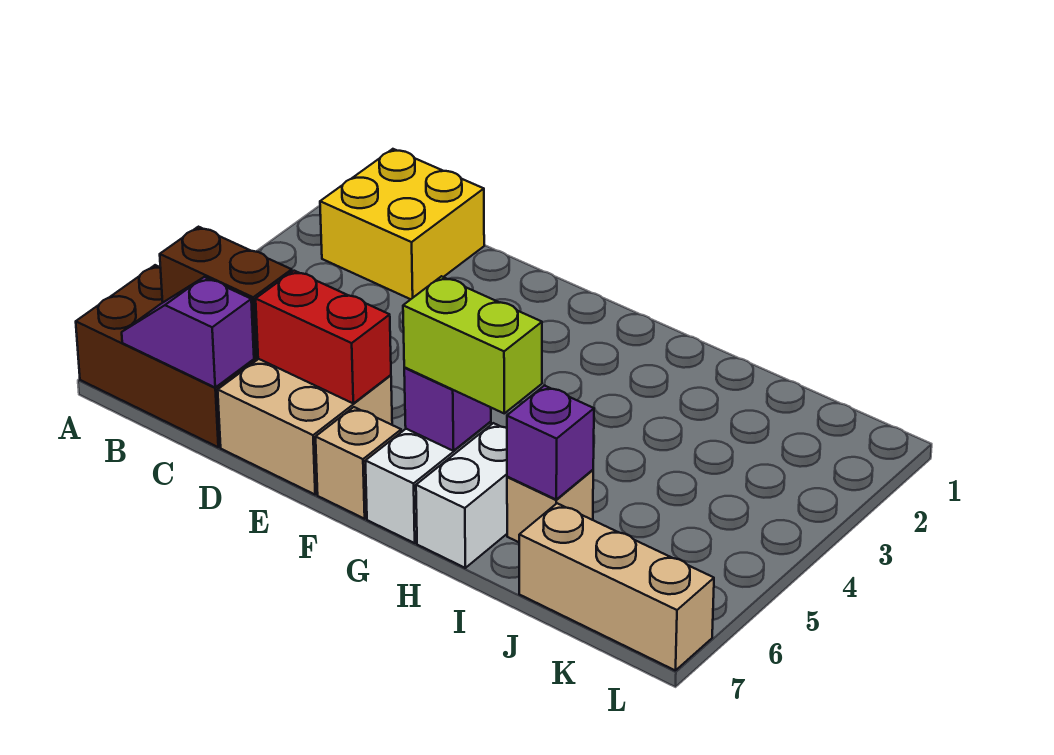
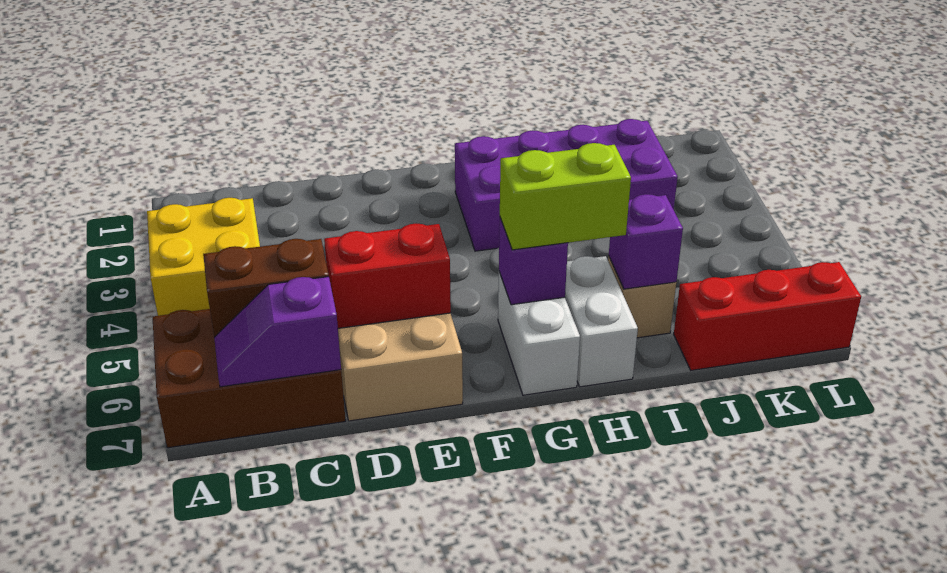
yellow 2x2 brick [320,149,484,299] -> yellow 2x2 brick moved to [147,198,260,316]
tan 1x1 brick [316,407,401,519] -> none
none -> purple 2x4 brick [455,119,678,251]
tan 1x3 brick [519,503,714,671] -> red 1x3 brick [674,262,861,370]

